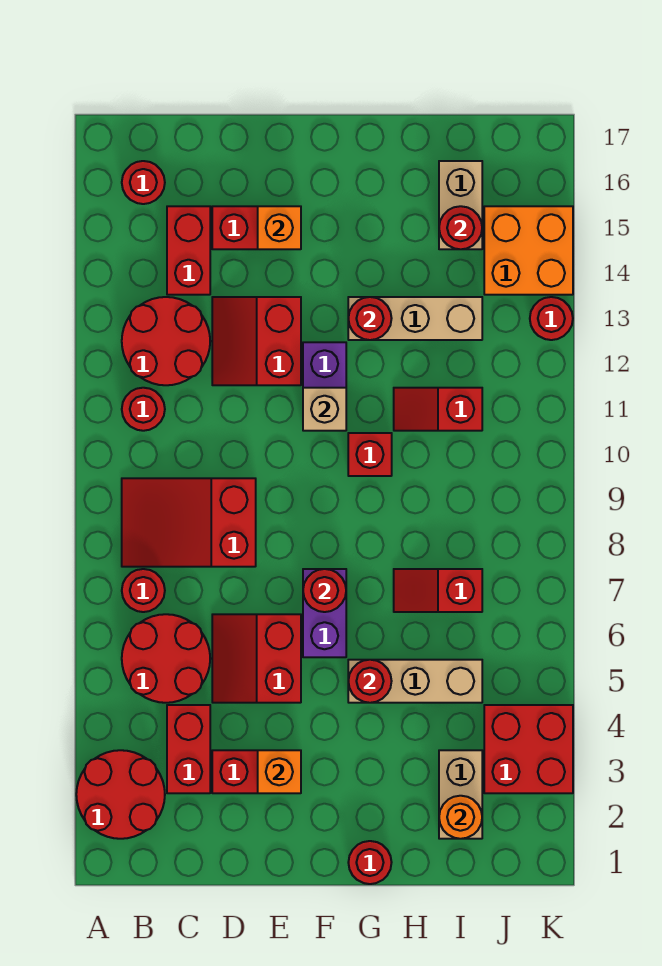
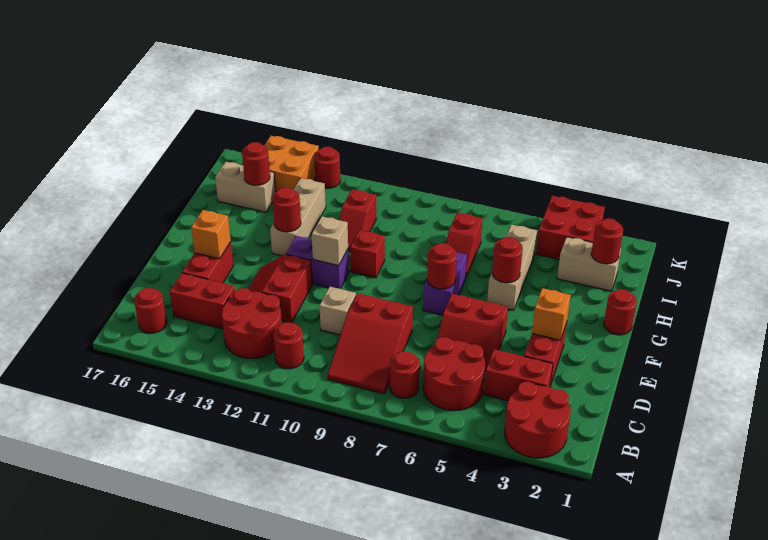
none -> tan 1x1 brick [320,287,356,335]
red 2x2 slope [212,297,301,385] -> red 2x2 slope turned to [248,254,312,323]
purple 1x2 brick [303,569,346,657] -> purple 1x2 brick turned to [423,252,467,315]
orange 1x1 round brick [439,796,482,839] -> red 1x1 round brick [591,218,623,264]

